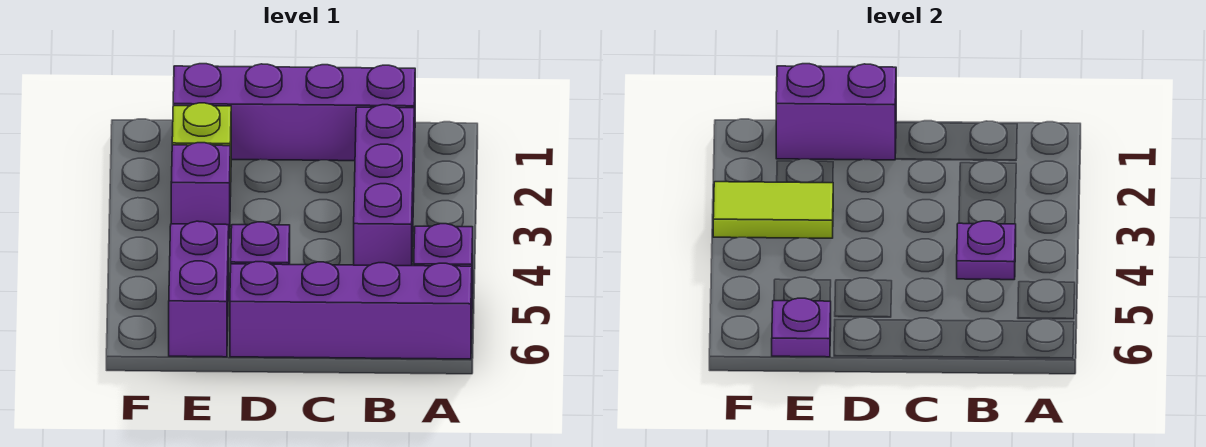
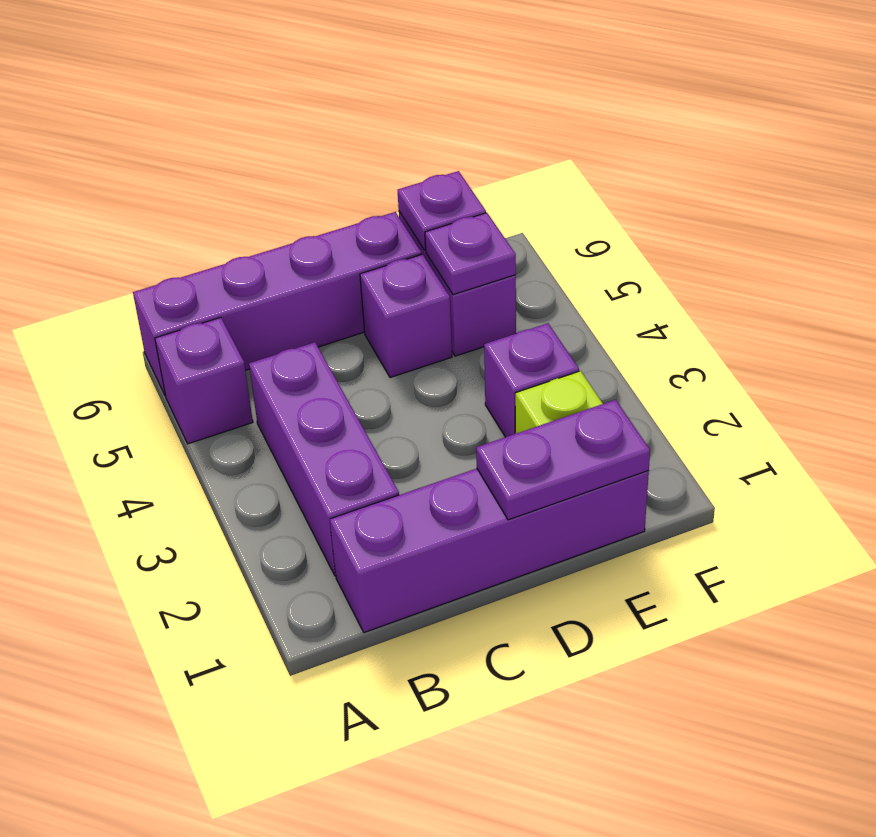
purple 1x1 plate [957,221,1016,280] -> purple 1x1 plate moved to [425,213,516,295]
purple 1x2 brick [776,64,896,160] -> purple 1x2 plate [476,400,650,520]
lime 1x2 tile [713,182,833,238] -> none

